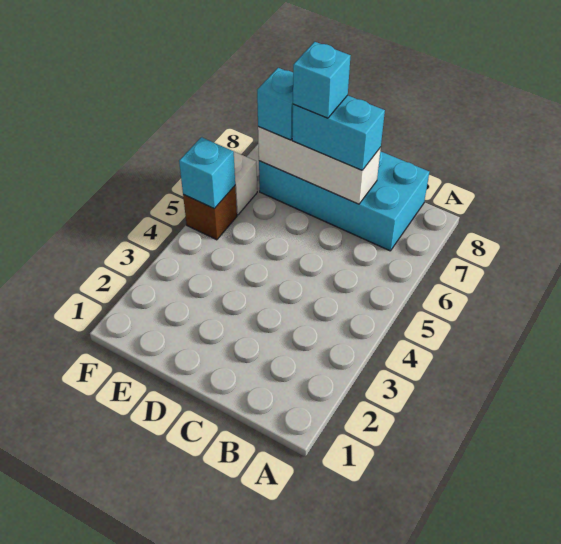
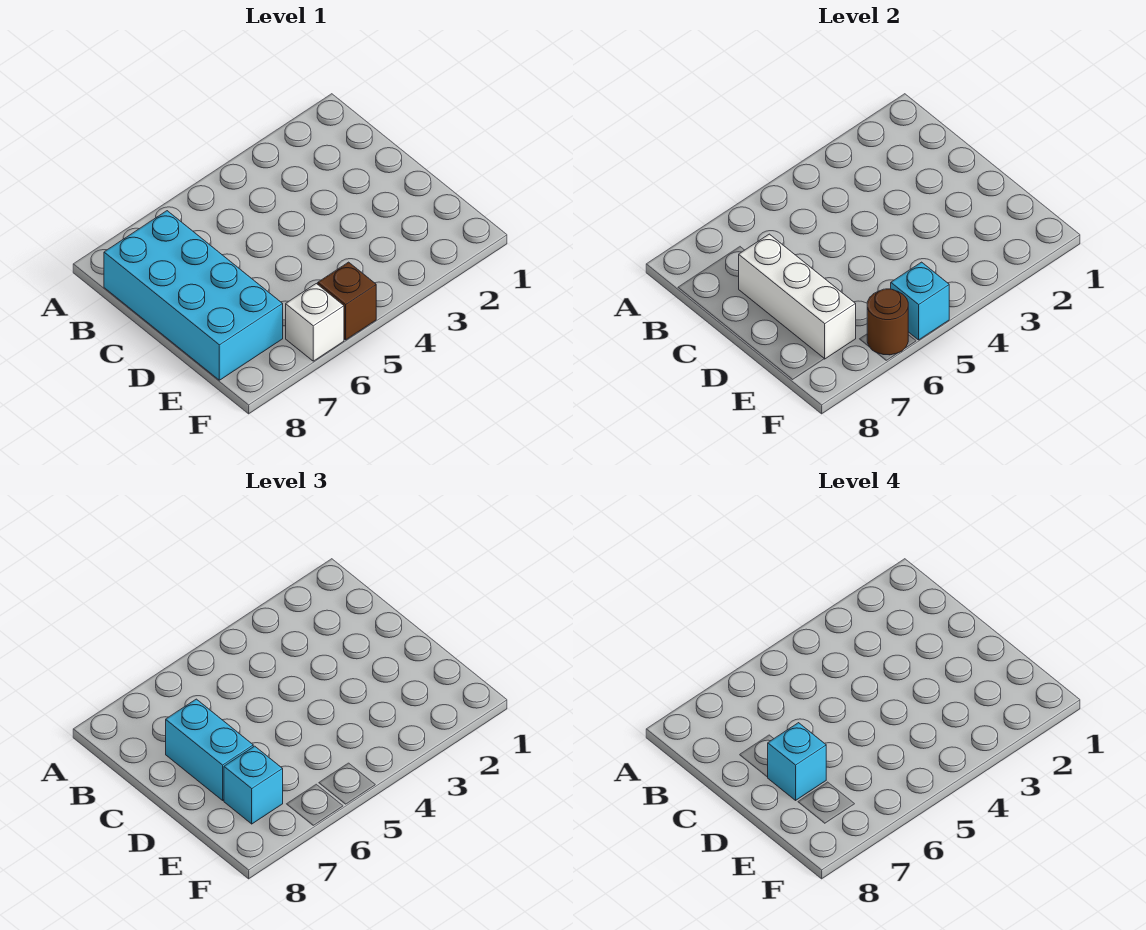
none -> brown 1x1 round brick [867,289,908,355]

